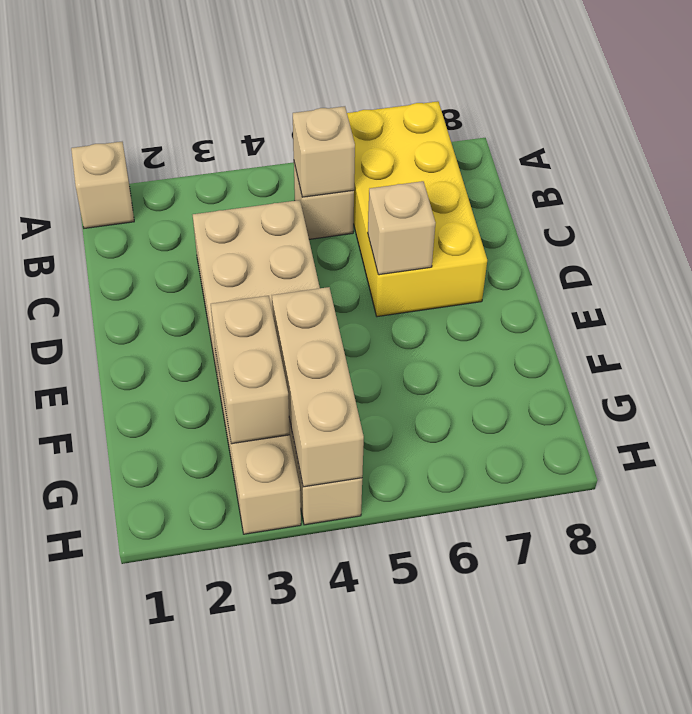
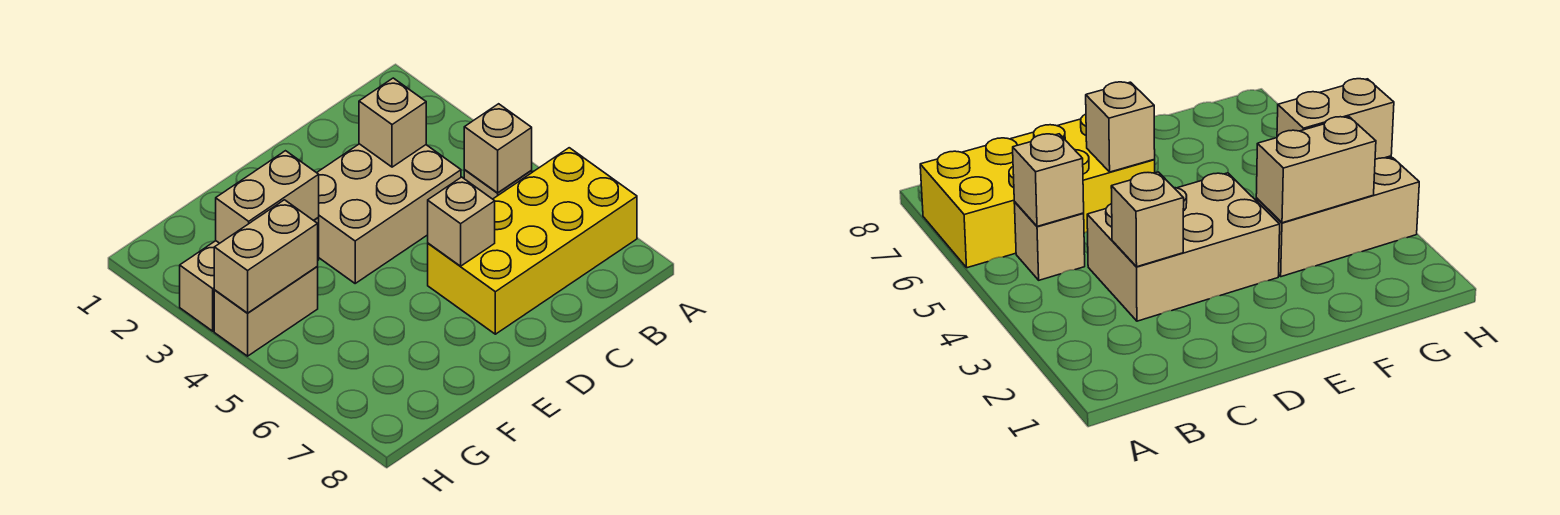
tan 1x1 brick [71,142,134,228] -> tan 1x1 brick moved to [359,78,426,167]
tan 1x3 brick [272,287,364,487] -> tan 1x2 brick [214,200,318,313]

